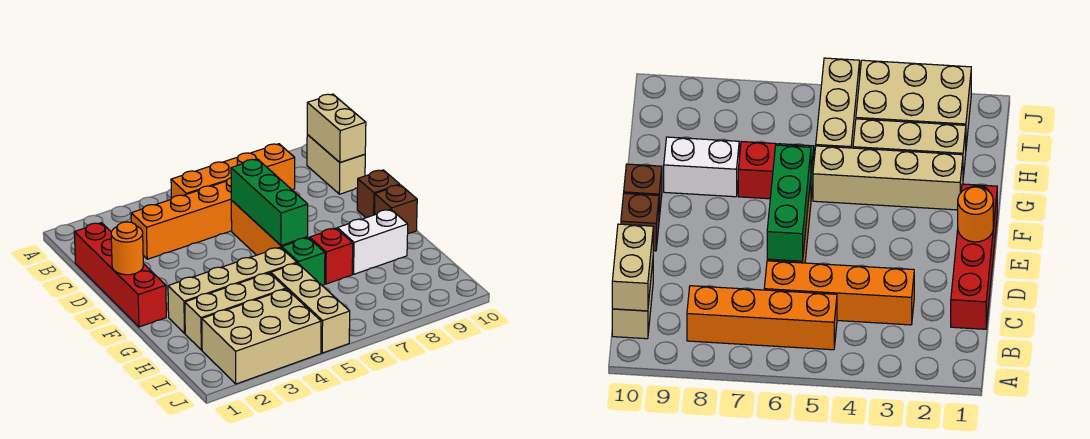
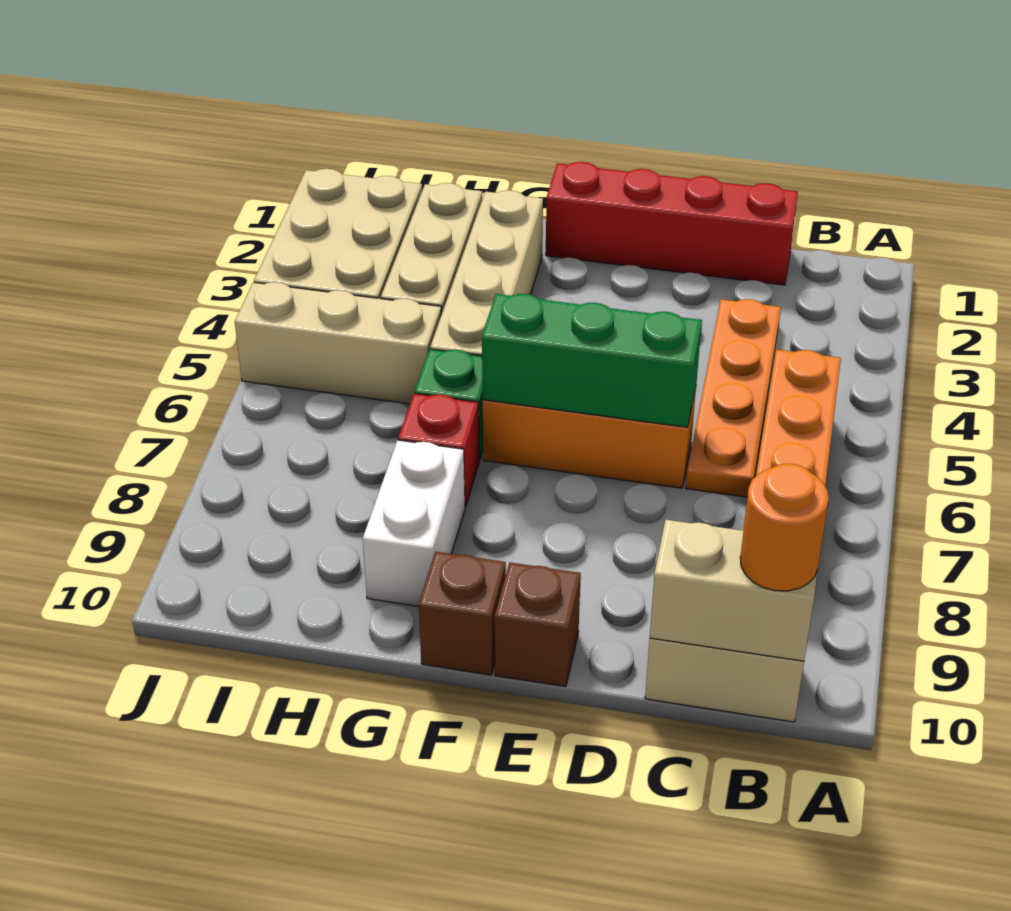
orange 1x4 brick [131,178,232,259] -> orange 1x4 plate [686,299,781,497]
orange 1x1 round brick [111,222,143,275] -> orange 1x1 round brick moved to [740,464,829,591]

